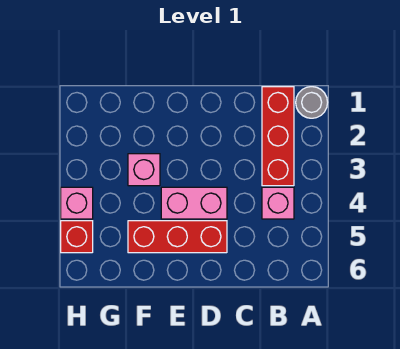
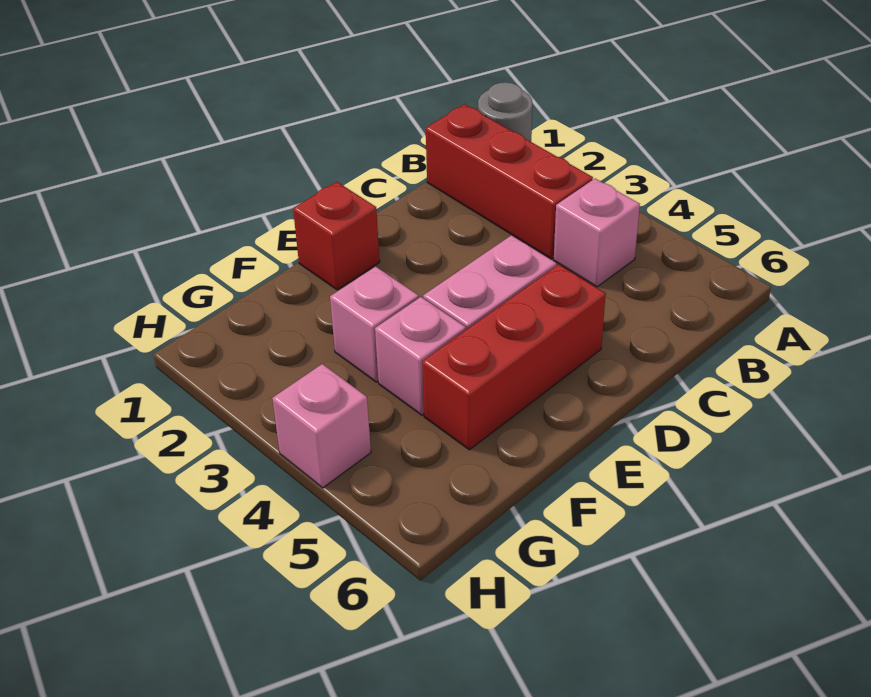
none -> pink 1x1 brick [375,297,466,415]
red 1x1 brick [61,221,93,253] -> red 1x1 brick moved to [293,182,380,290]

